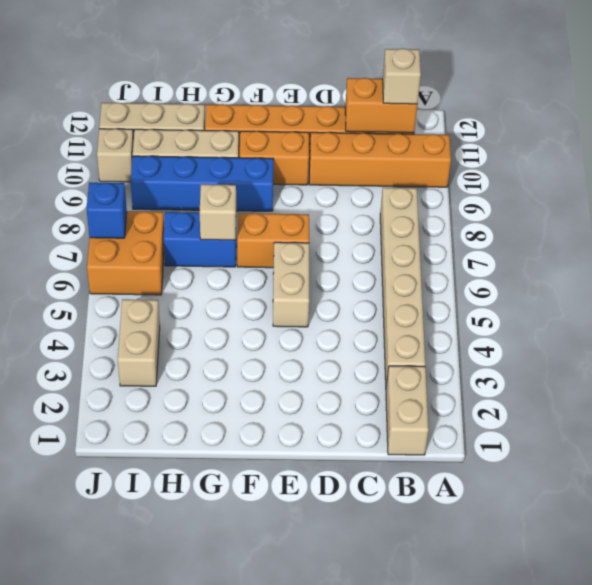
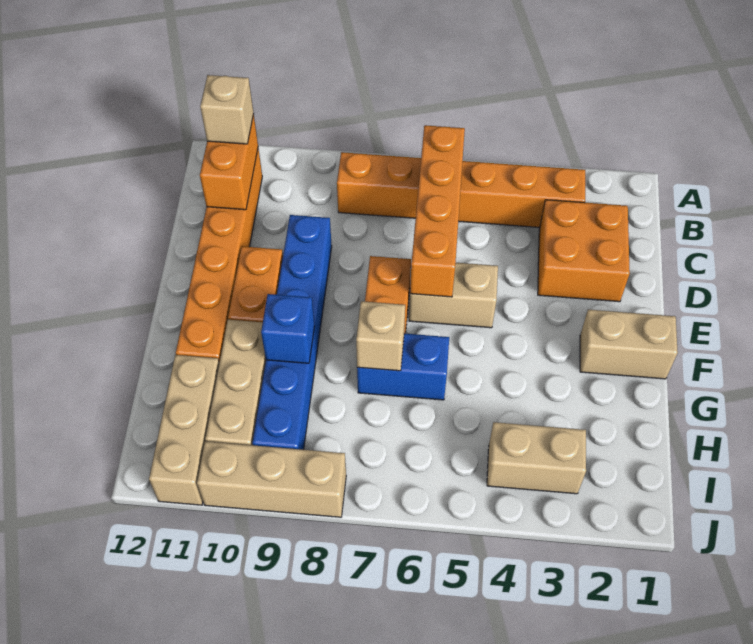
orange 1x4 brick [309,132,451,187] -> orange 1x4 brick moved to [410,125,465,297]
tan 1x2 brick [386,366,429,455] -> tan 1x2 brick moved to [580,310,678,379]
tan 1x6 brick [380,188,425,385] -> orange 1x6 brick [337,152,585,227]
blue 1x4 brick [131,156,273,211] -> blue 1x6 brick [253,215,332,450]
blue 1x2 brick [163,212,236,267] -> blue 1x2 brick turned to [357,334,449,400]
orange 2x2 brick [87,211,164,295] -> orange 2x2 brick moved to [538,200,630,302]
blue 1x1 brick [87,182,127,238] -> blue 1x1 brick moved to [261,294,314,363]
tan 1x1 brick [97,129,134,182] -> tan 1x3 brick [197,441,346,517]

